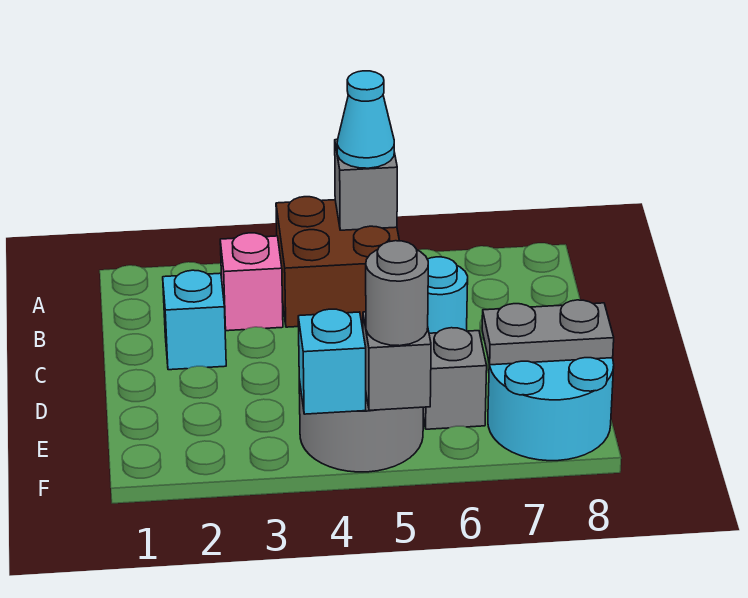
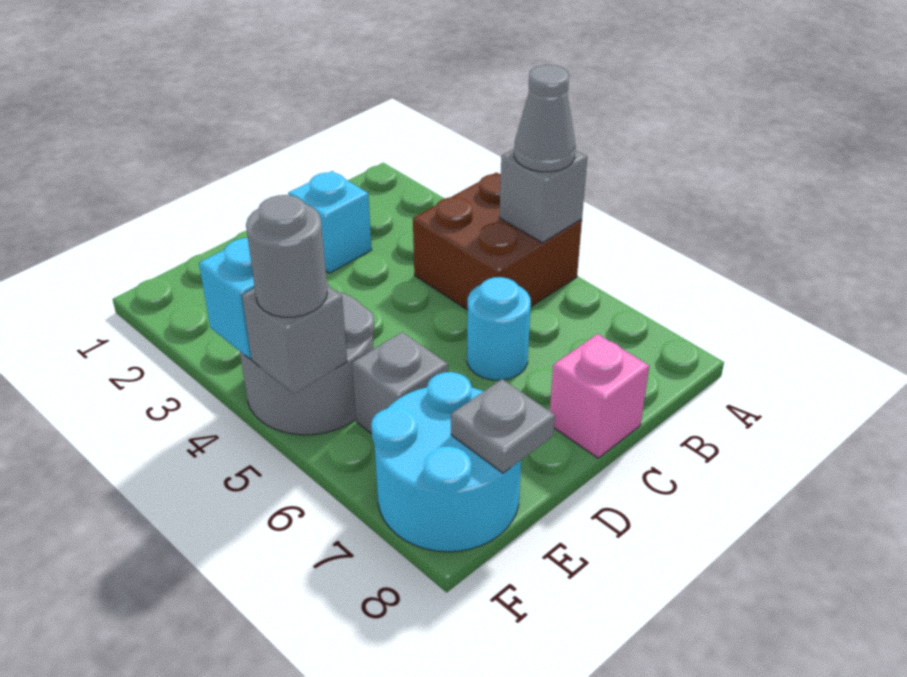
cyan 1x1 cone [337,71,394,168] -> grey 1x1 cone [514,65,576,172]
pink 1x1 brick [220,233,283,331] -> pink 1x1 brick moved to [550,334,649,458]
grey 1x2 plate [482,300,614,365] -> grey 1x1 plate [451,379,555,473]

